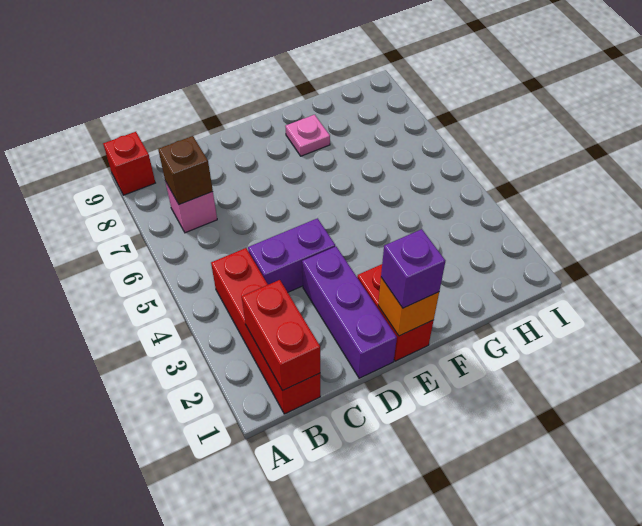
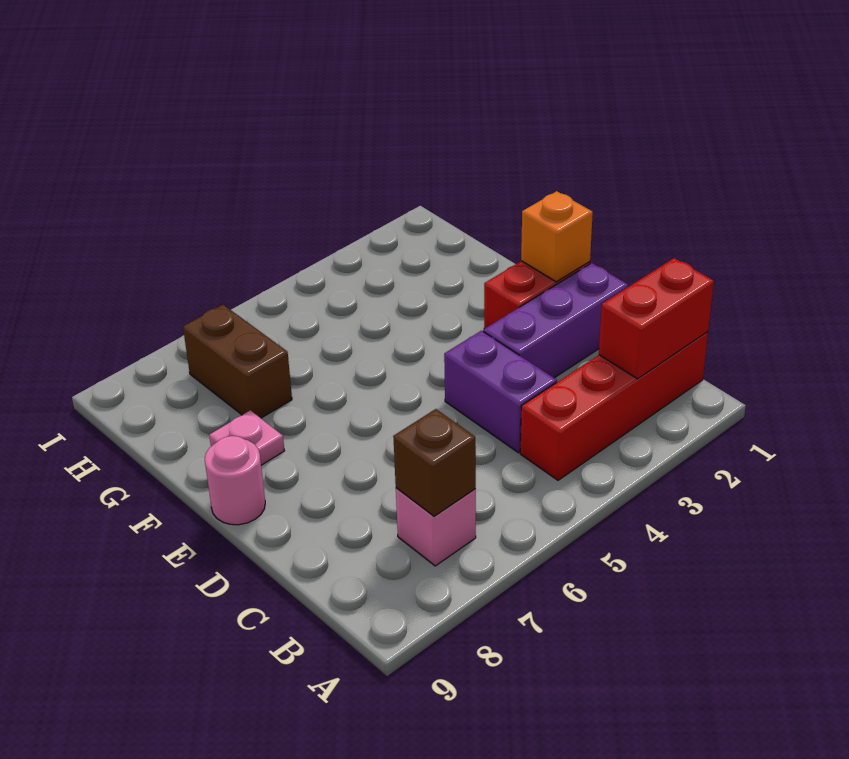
red 1x1 brick [103,132,155,195] -> none
purple 1x1 brick [381,229,446,308] -> none
none -> pink 1x1 round brick [205,436,265,525]
none -> brown 1x2 brick [183,305,292,418]

